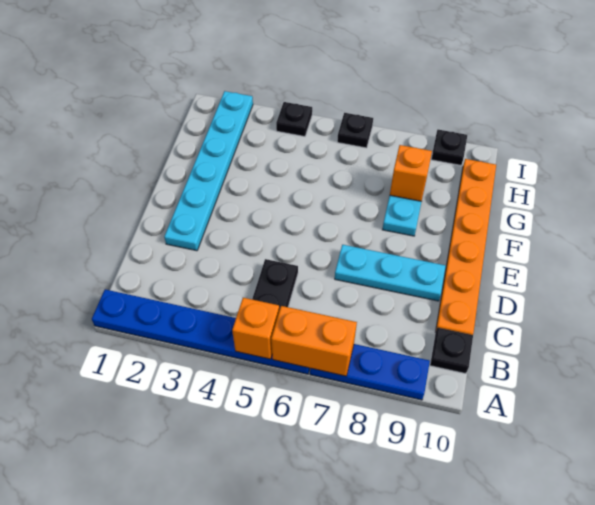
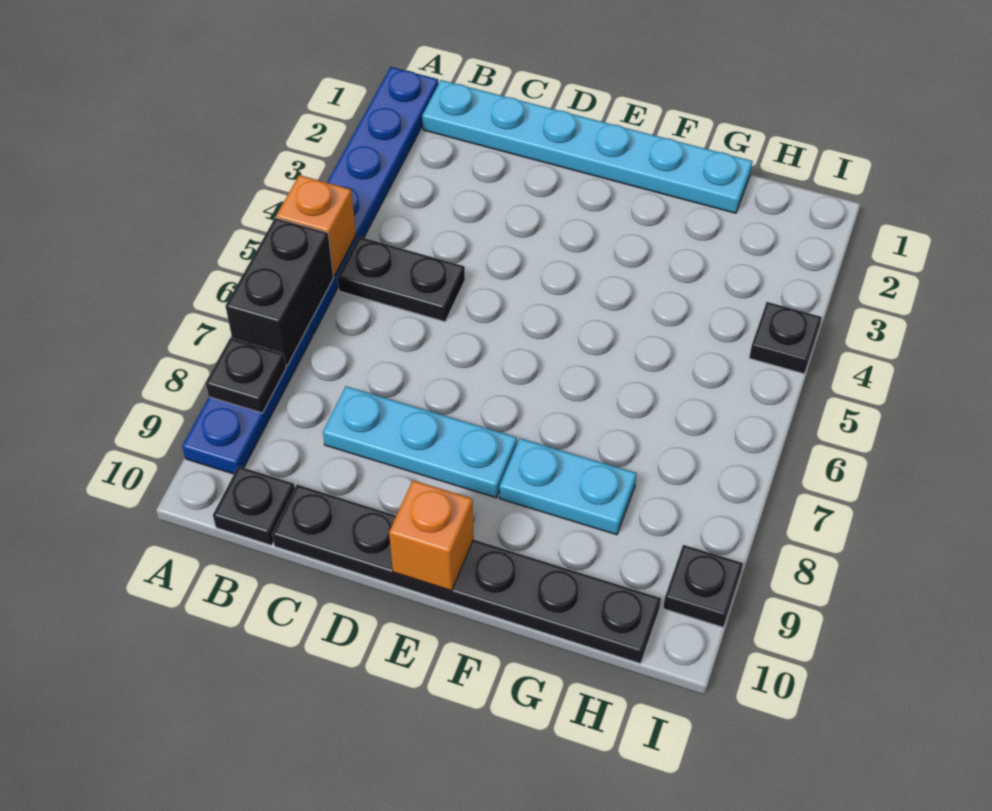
orange 1x2 brick [271,306,357,376] -> black 1x2 brick [226,218,334,365]
orange 1x6 plate [436,159,496,335] -> black 1x6 plate [272,485,661,664]
cyan 1x6 plate [164,91,253,251] -> cyan 1x6 plate moved to [422,80,753,213]
cyan 1x3 plate [335,245,446,301] -> cyan 1x3 plate turned to [323,386,517,498]
orange 1x1 brick [390,145,432,201] -> orange 1x1 brick moved to [389,480,474,591]
black 1x1 plate [337,113,373,148] -> black 1x1 plate moved to [206,338,286,413]

